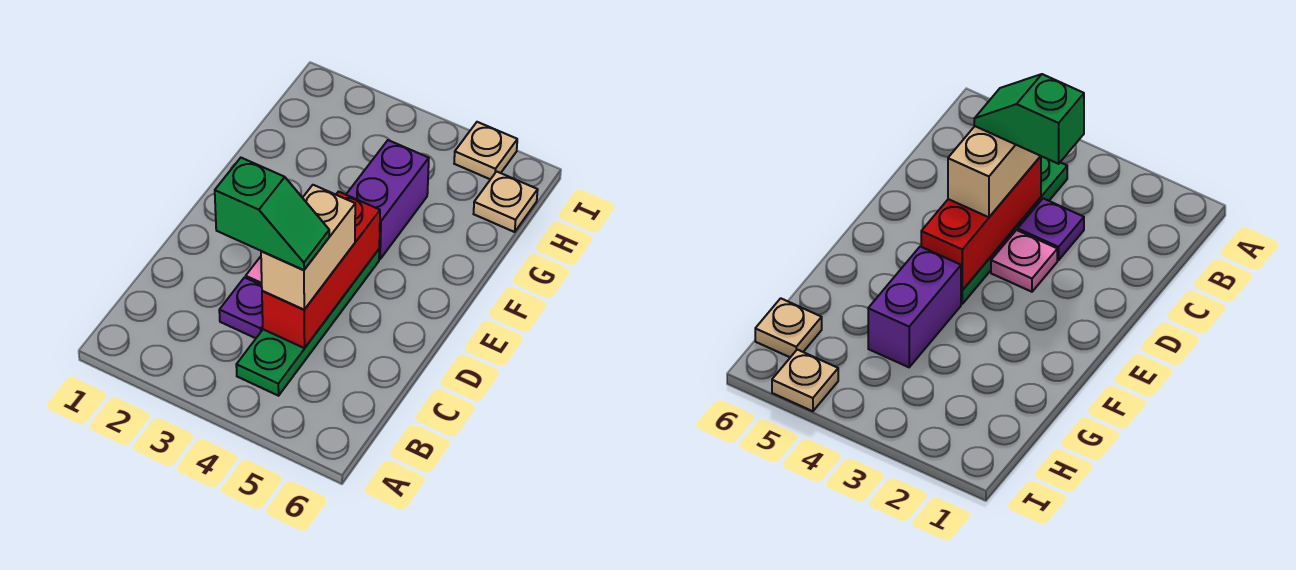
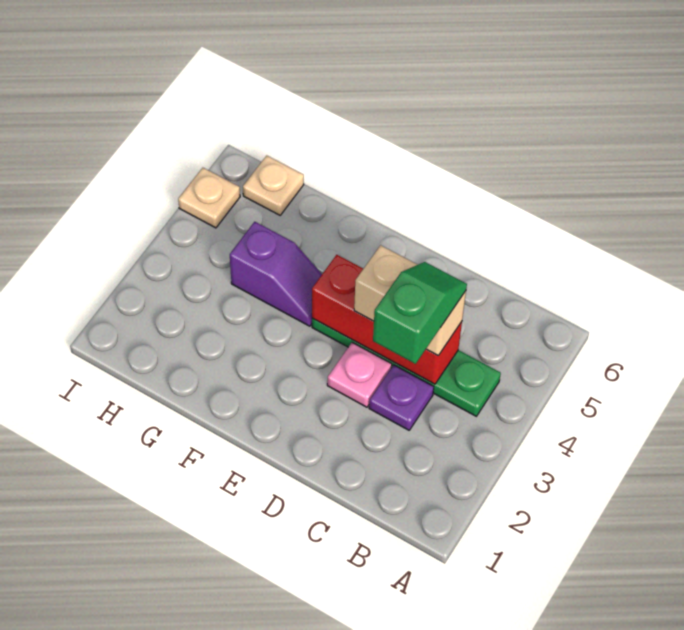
purple 1x2 brick [346,140,429,259] -> purple 1x2 slope [230,222,322,326]

